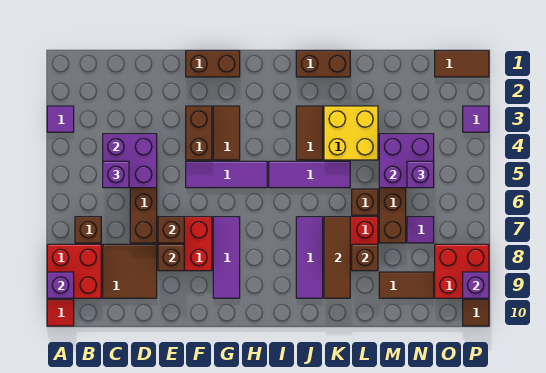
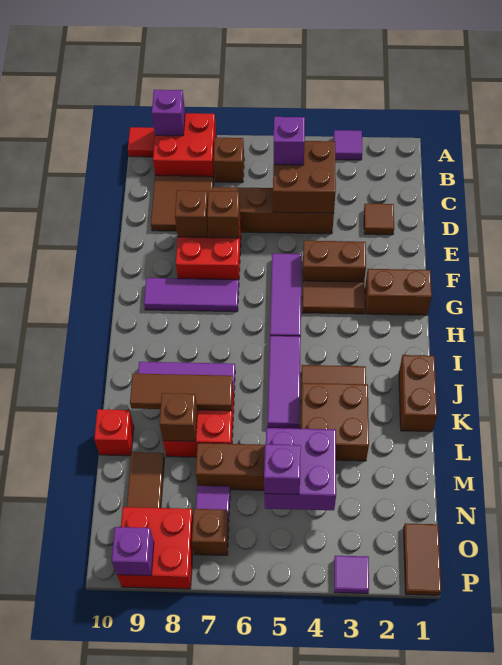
purple 2x2 brick [103,134,157,188] -> brown 2x2 brick [273,141,336,213]
brown 1x2 brick [186,51,240,77] -> brown 1x2 brick turned to [365,269,432,315]
yellow 2x2 brick [324,106,378,160] -> brown 2x2 brick [301,383,369,461]
brown 1x1 brick [352,189,378,215] -> brown 1x1 brick moved to [192,509,229,555]
none -> red 1x1 brick [94,409,134,456]
brown 1x1 tile [463,300,489,326] -> brown 1x1 tile moved to [364,204,394,235]

